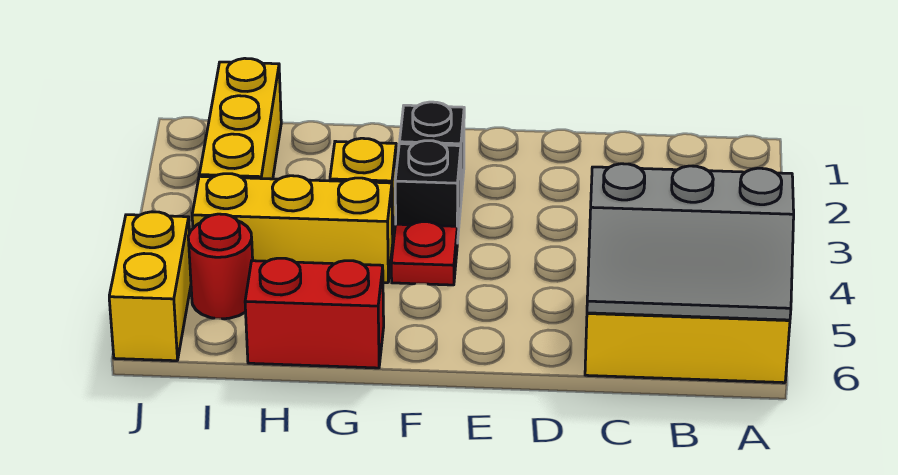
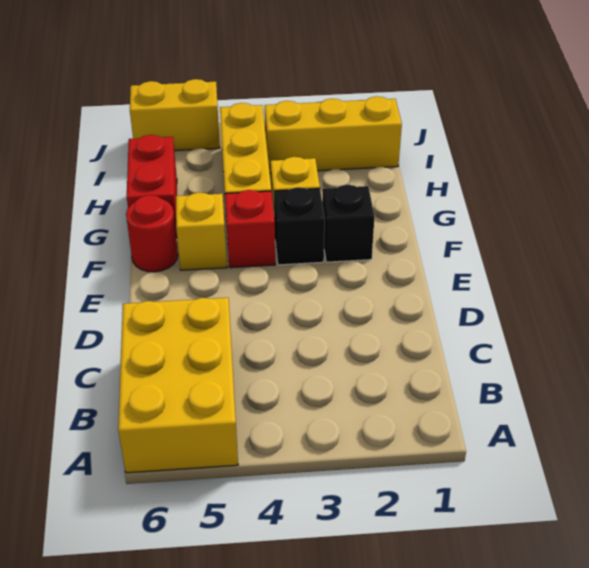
grey 2x3 slope [587,164,794,320] -> none
red 1x1 plate [391,222,457,285] -> red 1x1 brick [225,190,275,268]
none -> yellow 1x1 brick [176,193,227,270]
red 1x1 round brick [188,214,253,319] -> red 1x1 round brick moved to [126,195,178,272]

